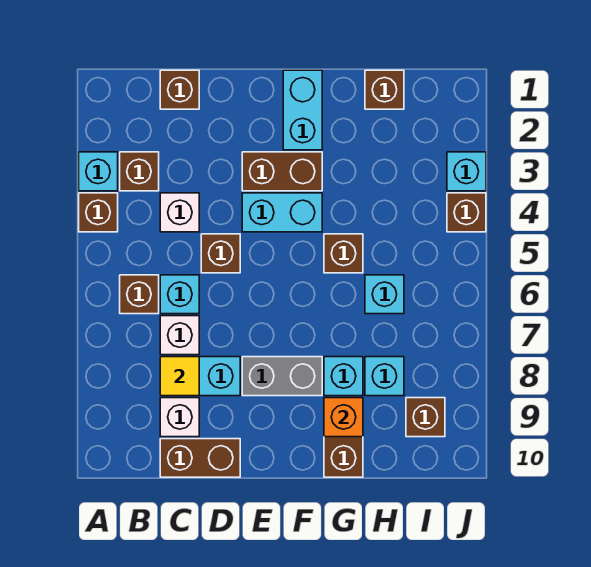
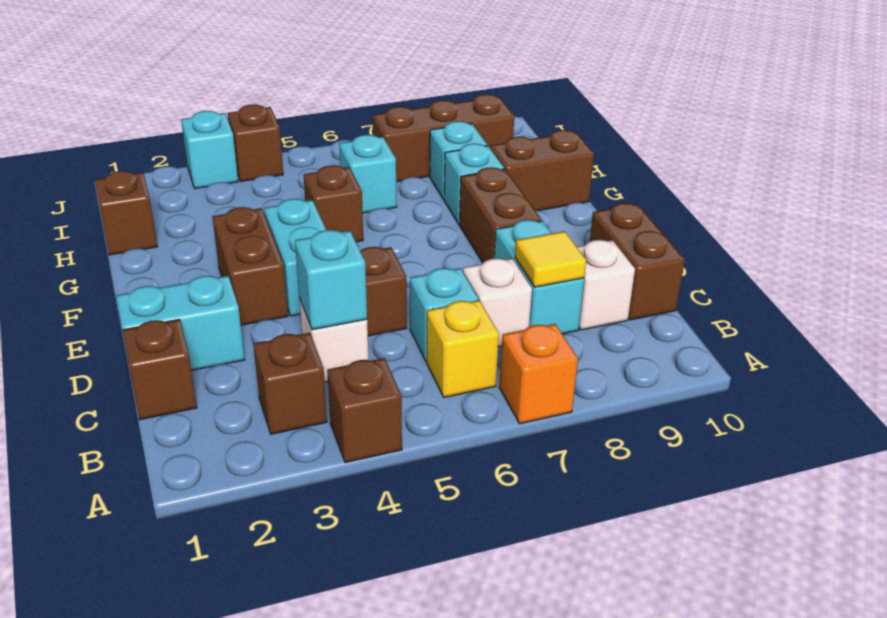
cyan 1x1 brick [79,152,118,191] -> cyan 1x1 brick moved to [295,230,367,330]
brown 1x1 brick [120,275,159,314] -> yellow 1x1 brick [427,300,499,397]
grey 1x2 brick [242,357,322,396] -> brown 1x2 brick [459,167,542,263]
cyan 1x2 brick [283,70,322,150] -> cyan 1x2 brick moved to [116,276,245,370]
orange 1x1 brick [324,398,363,437] -> orange 1x1 brick moved to [499,324,578,424]
brown 1x1 brick [406,398,445,437] -> brown 1x3 brick [373,94,514,182]

